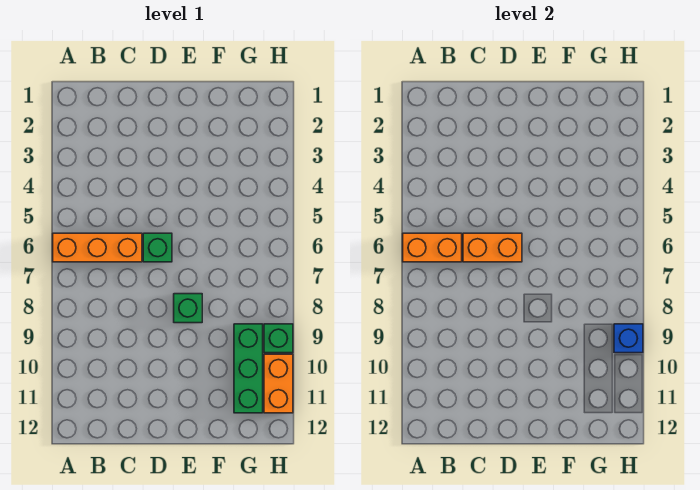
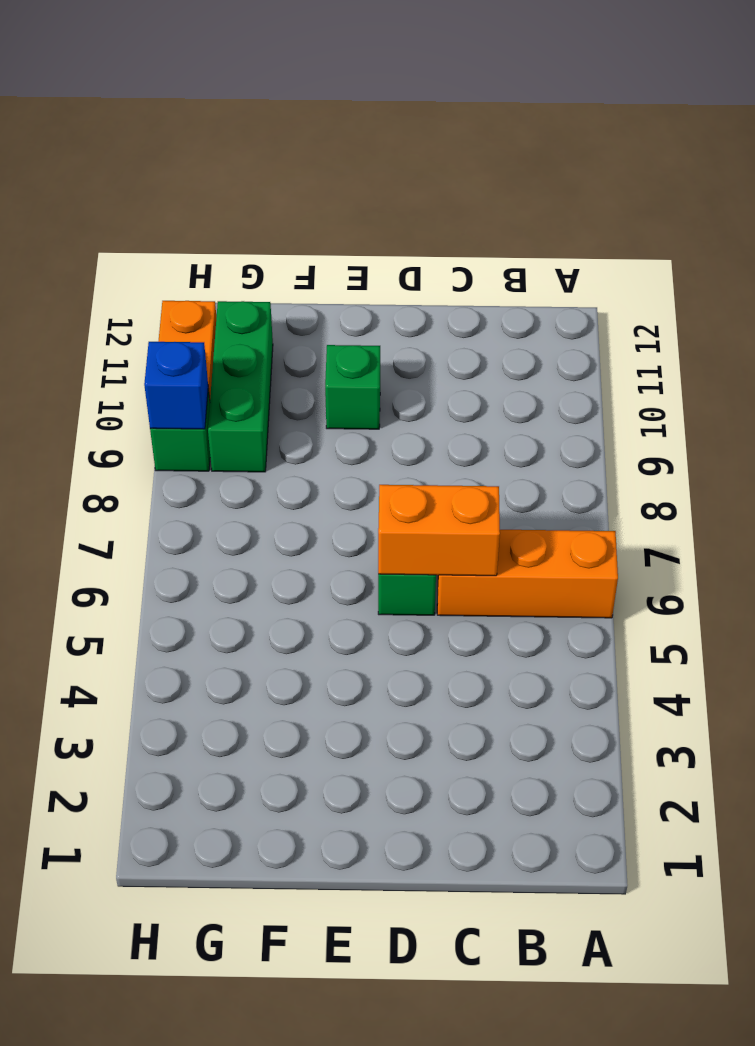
orange 1x2 brick [403,233,462,262] -> none
green 1x1 brick [174,294,202,323] -> green 1x1 brick moved to [325,345,380,429]

